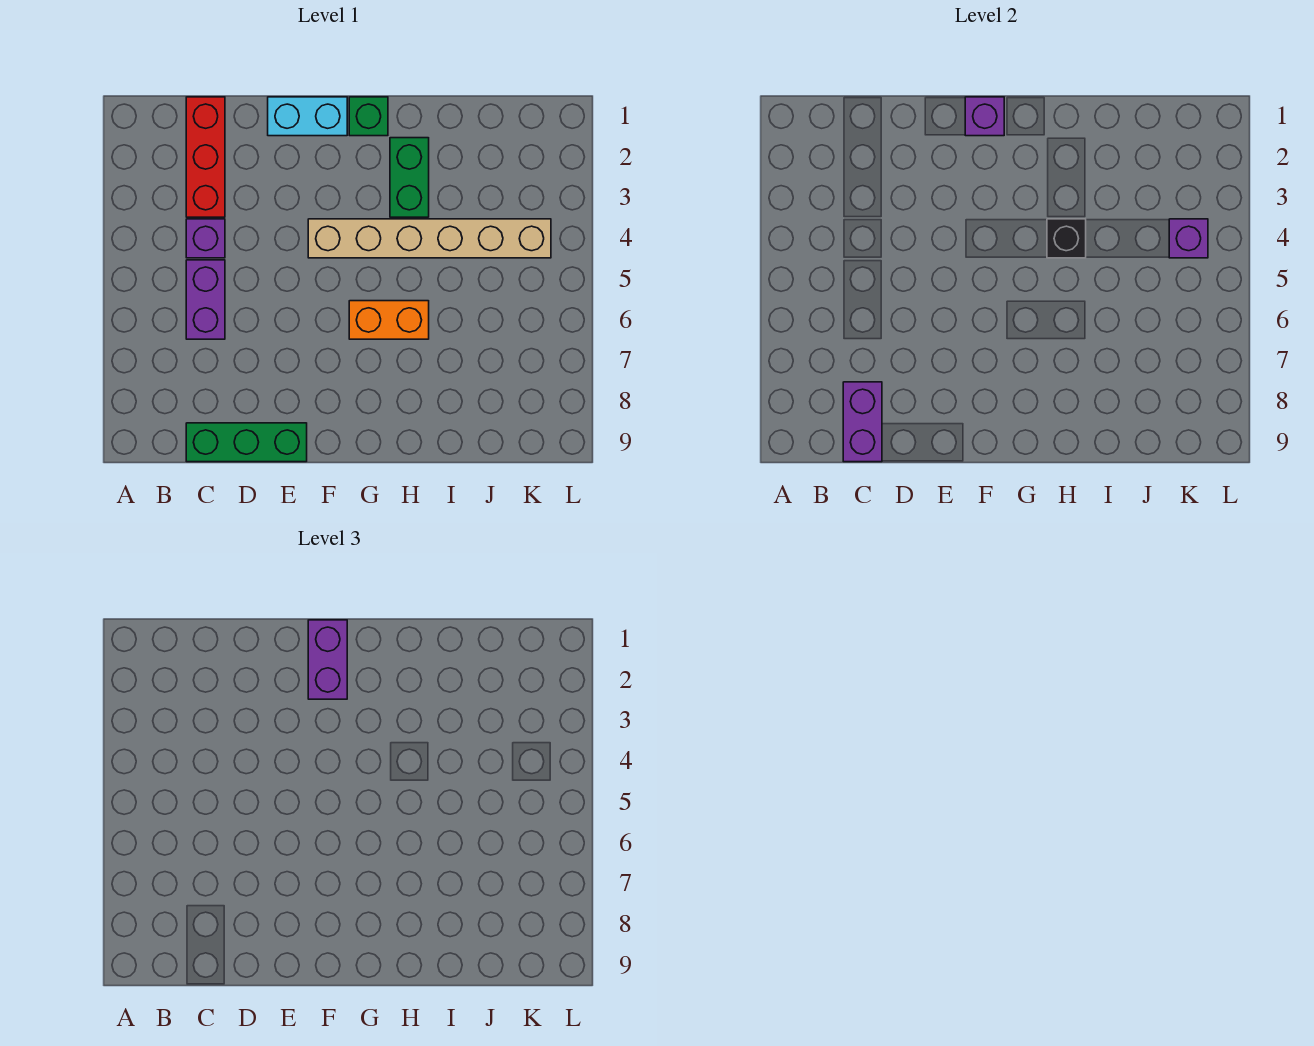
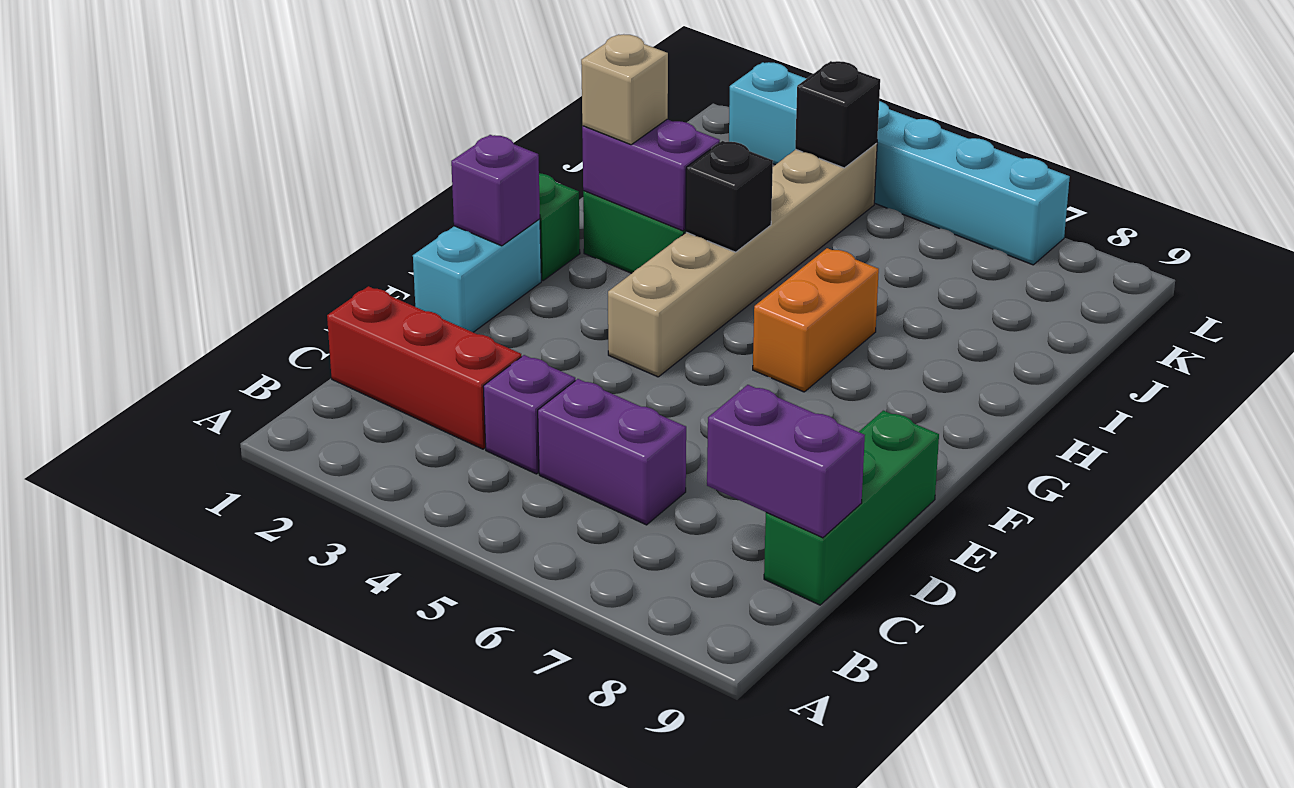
purple 1x2 brick [308,620,347,699] -> purple 1x2 brick moved to [582,119,720,231]
none -> tan 1x1 brick [581,34,668,145]
purple 1x1 brick [1169,219,1208,258] -> black 1x1 brick [795,61,880,168]
none -> cyan 1x6 brick [729,62,1070,265]

